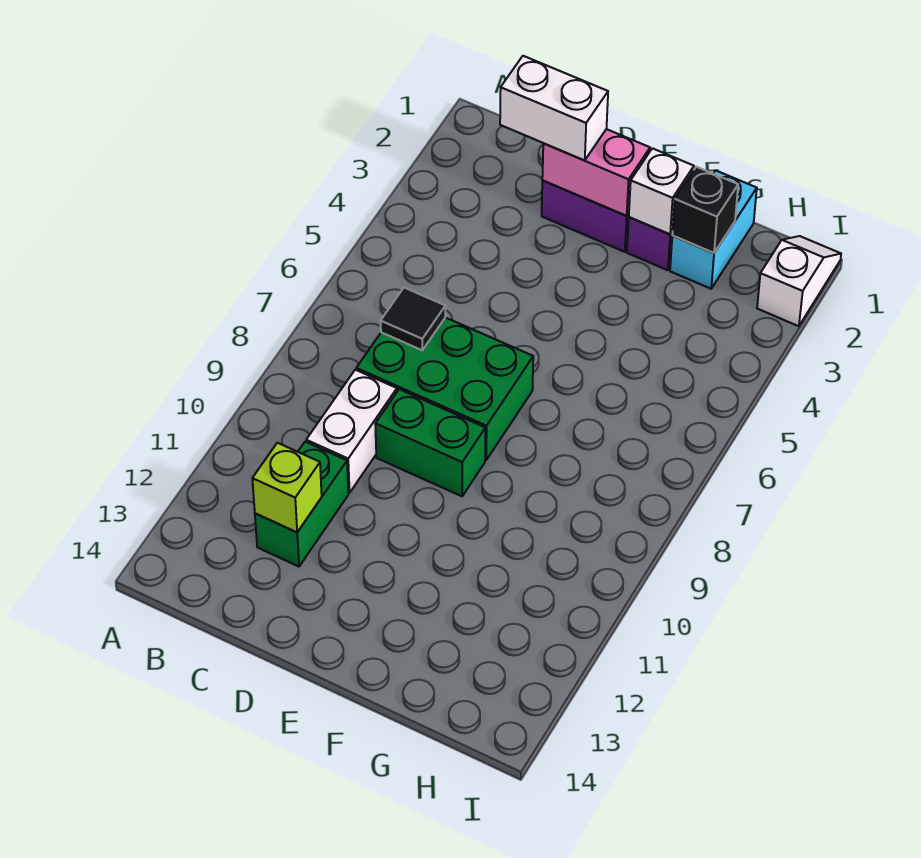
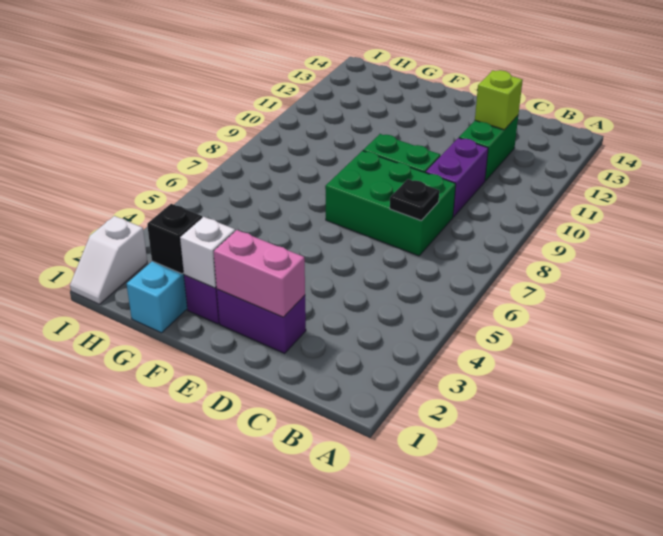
white 1x2 brick [500,56,608,160] -> none
black 1x1 tile [381,288,445,350] -> black 1x1 plate [390,179,439,221]
white 1x2 brick [306,370,397,493] -> purple 1x2 brick [426,138,488,217]

